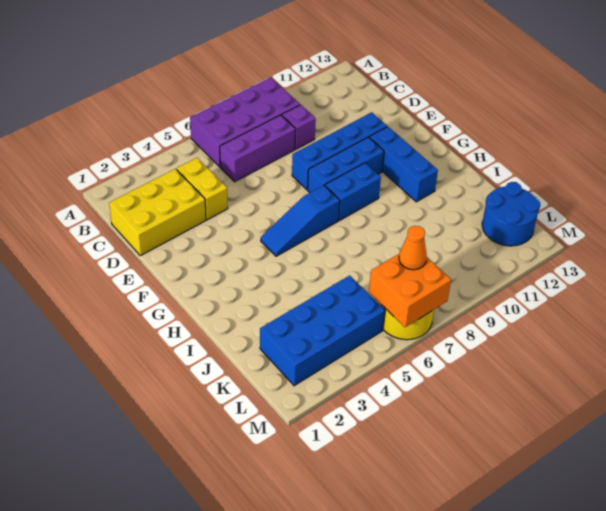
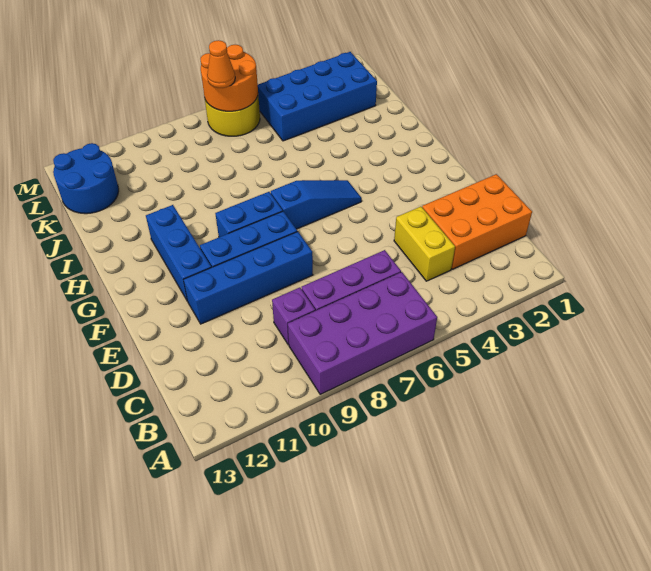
yellow 2x3 brick [109,169,206,256] -> orange 2x3 brick [422,174,532,269]
orange 2x2 brick [369,253,451,327] -> orange 2x2 round brick [200,45,258,111]

